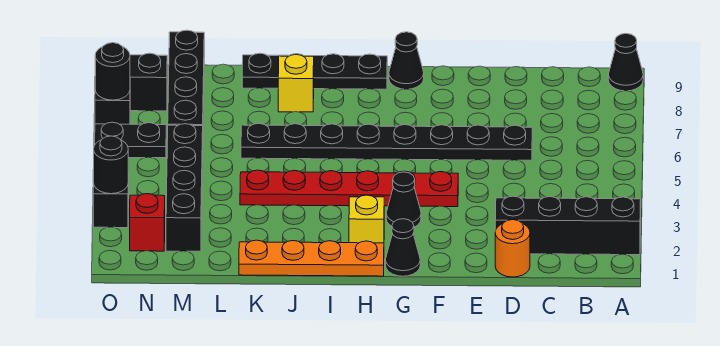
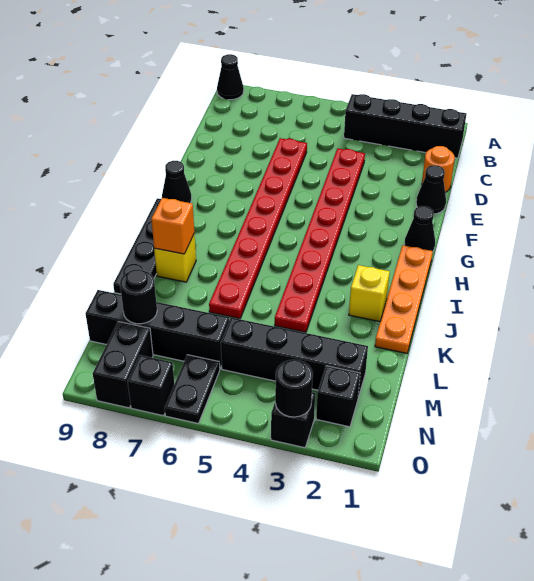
black 1x4 brick [495,196,641,255] -> black 1x4 brick turned to [344,94,466,158]
black 1x8 plate [241,123,532,160] -> red 1x8 plate [209,138,307,319]
red 1x6 plate [240,170,458,207] -> red 1x8 plate [275,148,365,332]
black 1x1 cone [386,172,421,227] -> black 1x1 cone moved to [416,165,446,214]
yellow 1x1 brick [349,195,384,243] -> yellow 1x1 brick moved to [349,265,390,322]
none -> orange 1x1 brick [151,198,194,254]
red 1x1 brick [130,194,165,251] -> black 1x1 brick [316,366,360,427]
black 1x1 round brick [95,43,130,100] -> black 1x1 round brick moved to [120,269,157,324]

